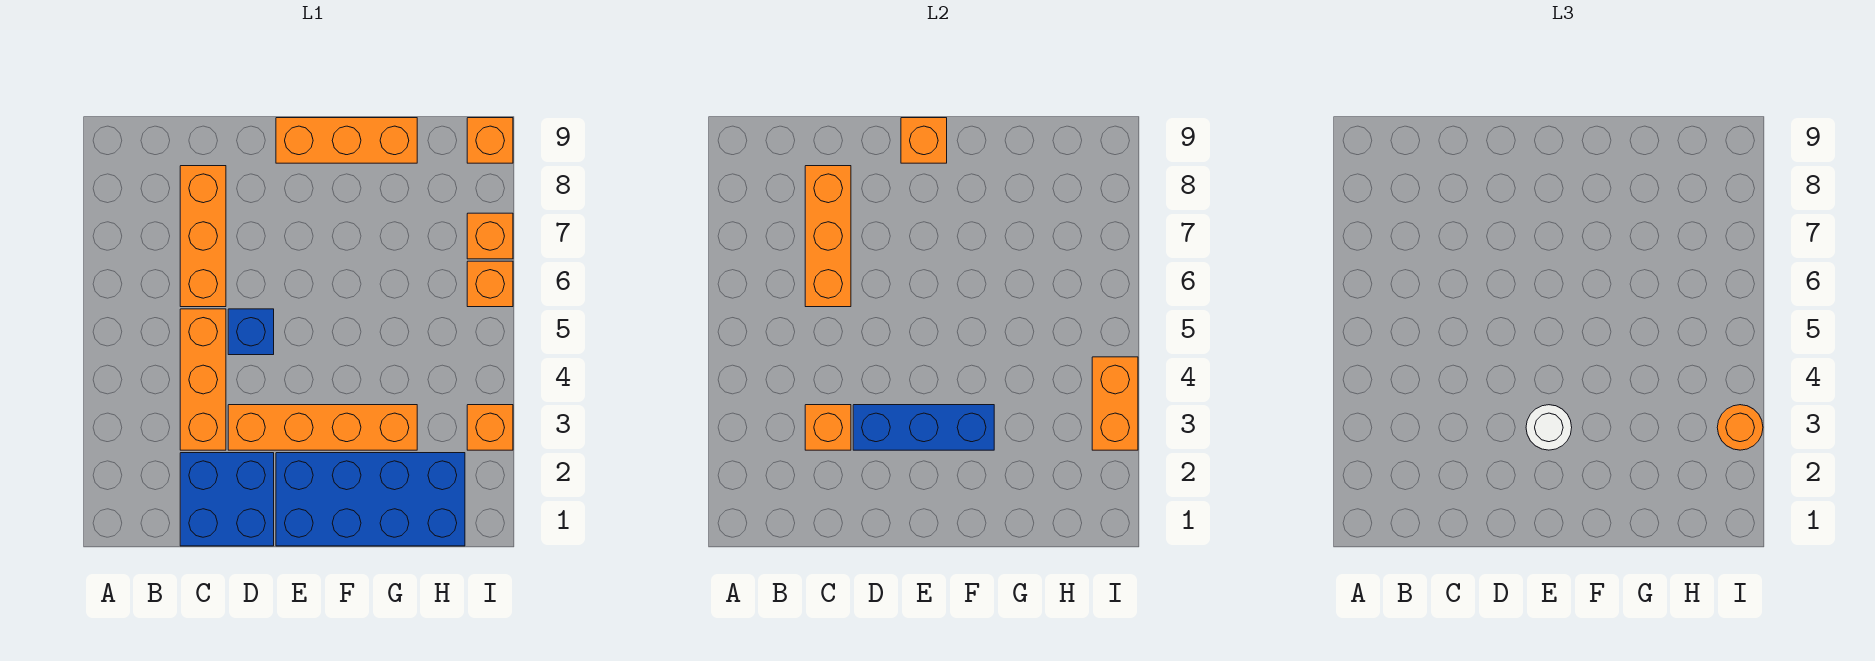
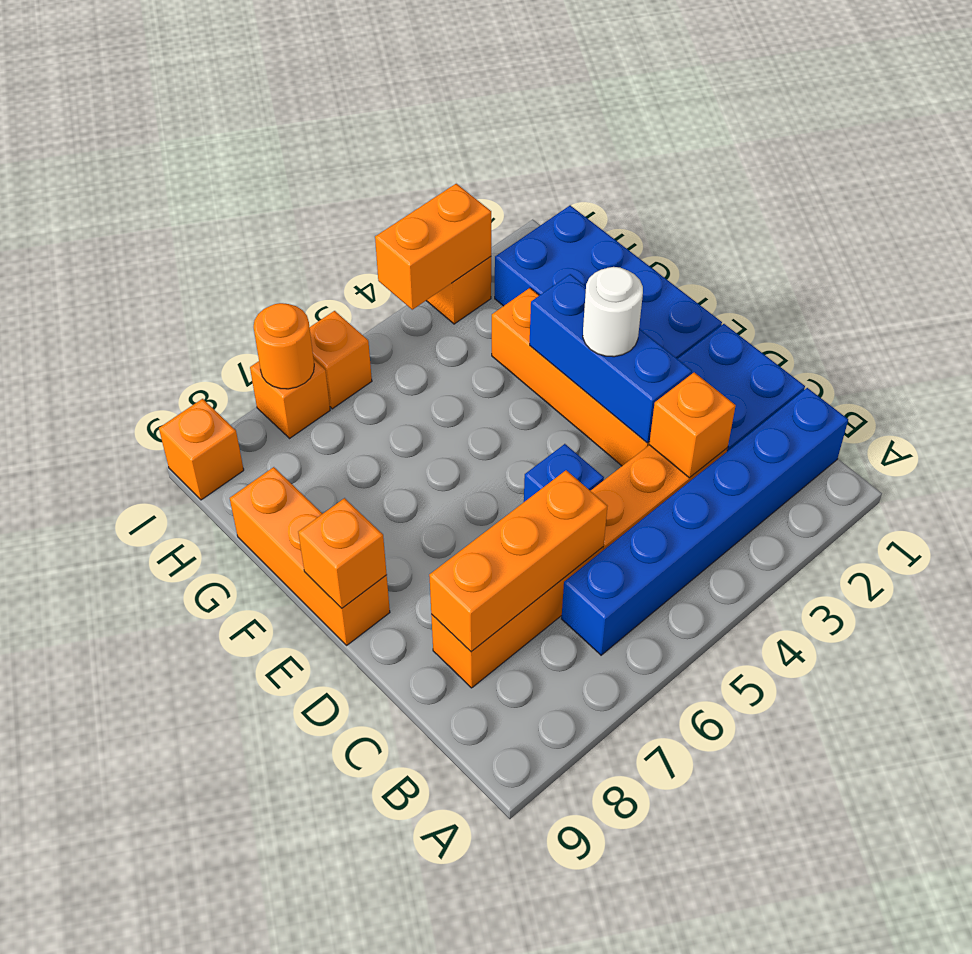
none -> blue 1x6 brick [561,388,848,655]
orange 1x1 round brick [1717,405,1763,450] -> orange 1x1 round brick moved to [254,303,314,389]

